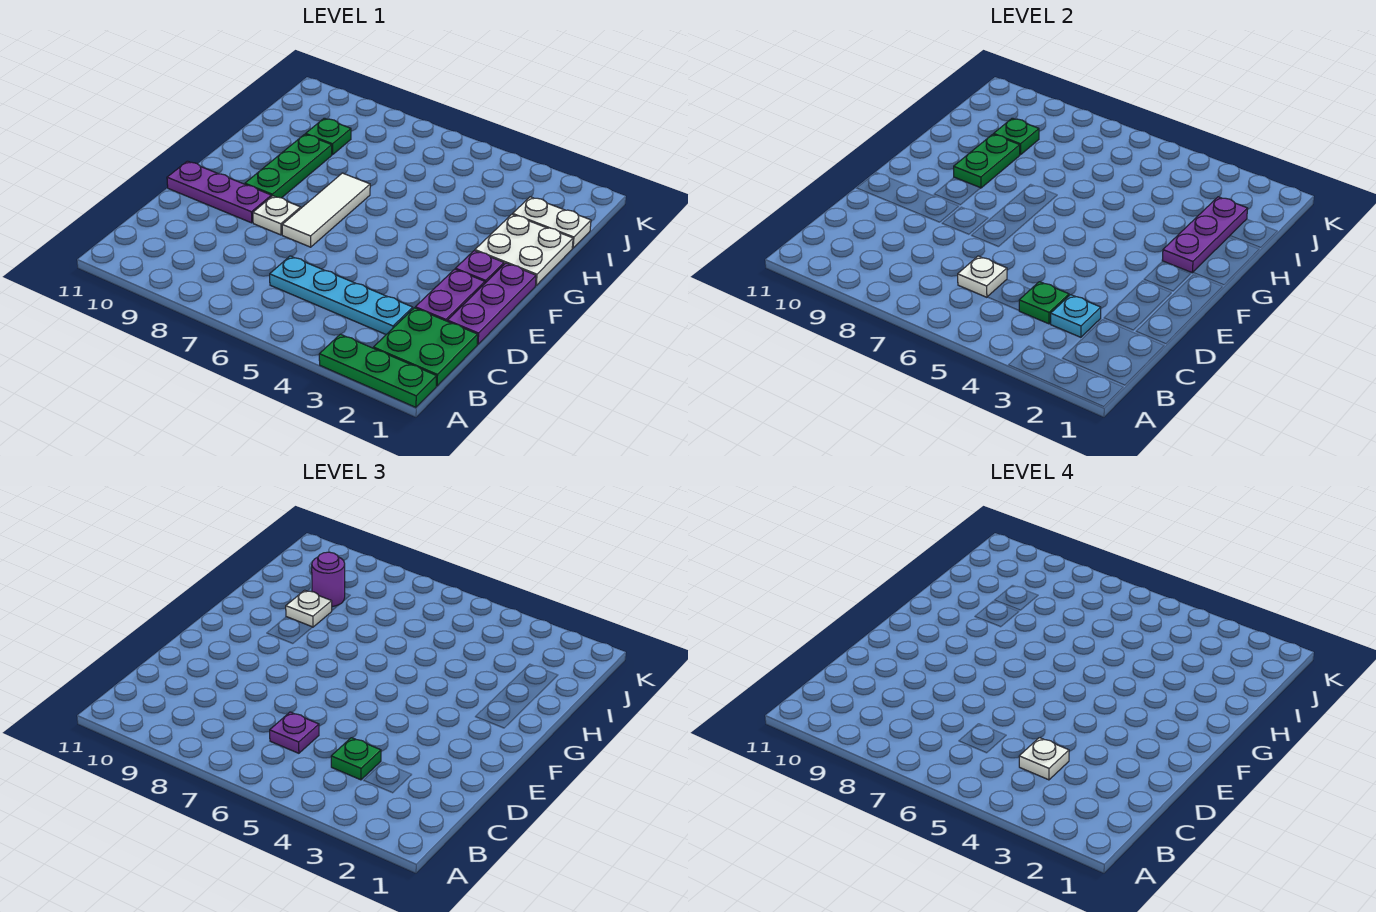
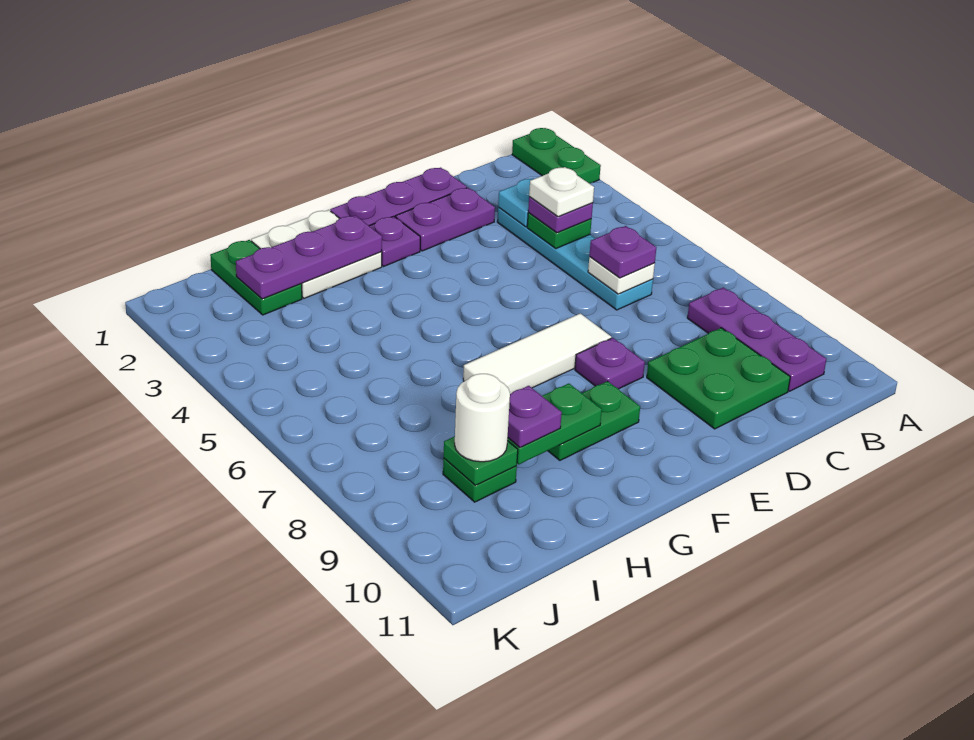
green 1x3 plate [319,334,436,407] -> green 1x2 plate [512,128,601,184]
green 2x2 plate [373,308,478,386] -> green 2x2 plate moved to [647,328,790,429]
green 1x1 plate [331,738,381,780] -> purple 1x1 plate [528,197,593,233]
white 1x1 plate [253,196,301,235] -> purple 1x1 plate [575,338,645,389]
purple 1x3 plate [167,161,271,223] -> purple 1x3 plate moved to [687,287,826,391]
green 1x3 plate [245,134,332,198] -> green 1x2 plate [548,381,640,460]
white 1x1 plate [286,590,332,627] -> purple 1x1 plate [508,386,562,447]
white 1x2 plate [513,197,591,248] -> green 1x2 plate [210,240,302,315]
purple 1x1 round brick [312,552,345,607] -> white 1x1 round brick [455,374,510,462]

